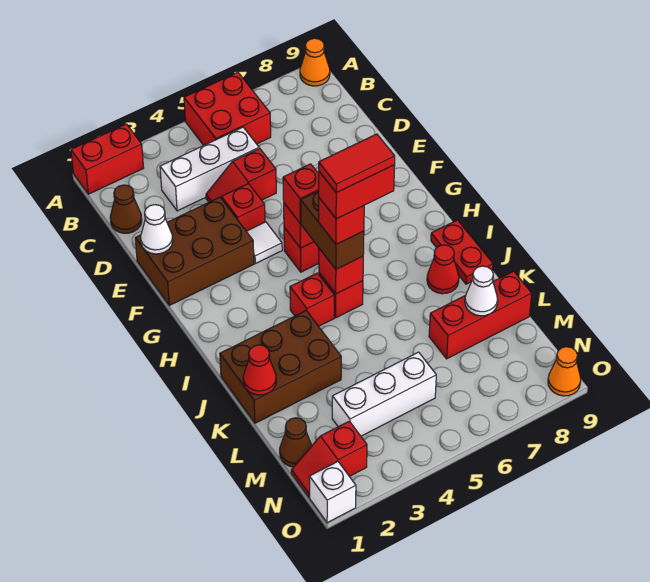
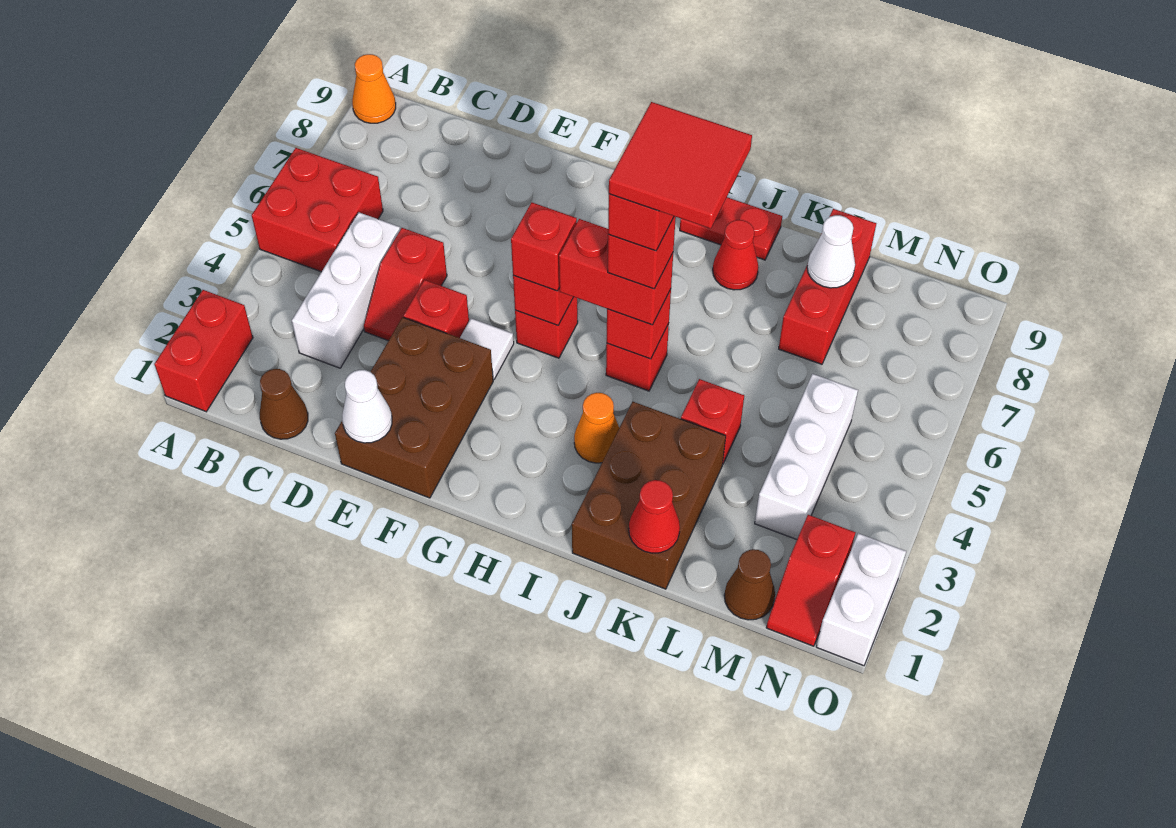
brown 1x2 brick [301,191,364,269] -> red 1x2 brick [559,219,673,325]
red 1x1 brick [290,273,334,326] -> red 1x1 brick moved to [681,379,744,463]
red 1x2 tile [319,134,395,193] -> red 2x2 tile [609,102,752,229]
white 1x1 brick [309,462,356,523] -> white 1x2 brick [816,533,906,666]
orange 1x1 cone [548,347,581,396] -> orange 1x1 cone moved to [574,393,619,463]

